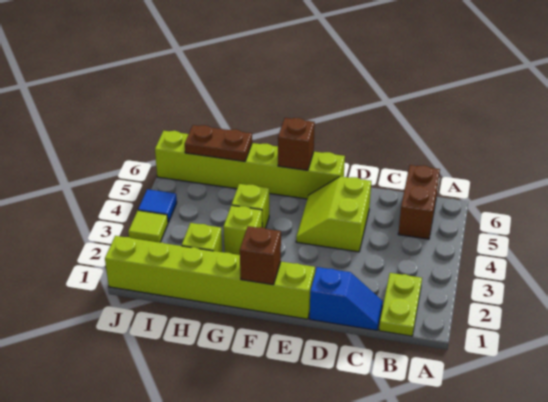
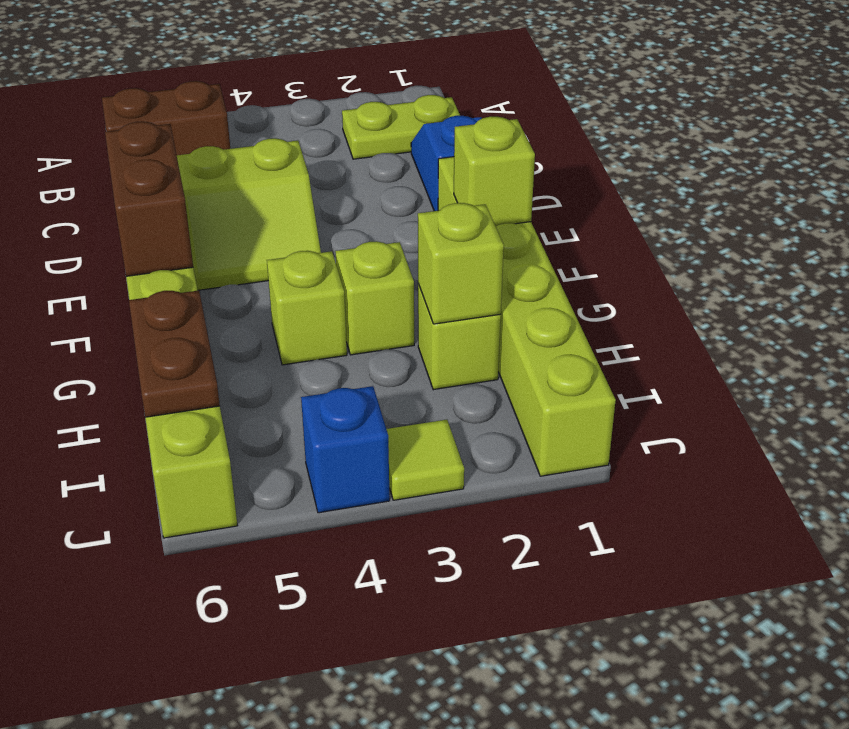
brown 1x1 brick [240,226,281,285] -> lime 1x1 brick [454,117,535,226]
brown 1x1 brick [278,118,315,170] -> brown 1x2 brick [105,122,193,276]
none -> lime 1x1 brick [418,203,504,324]
blue 1x1 tile [138,189,177,222] -> blue 1x1 brick [301,386,390,513]

